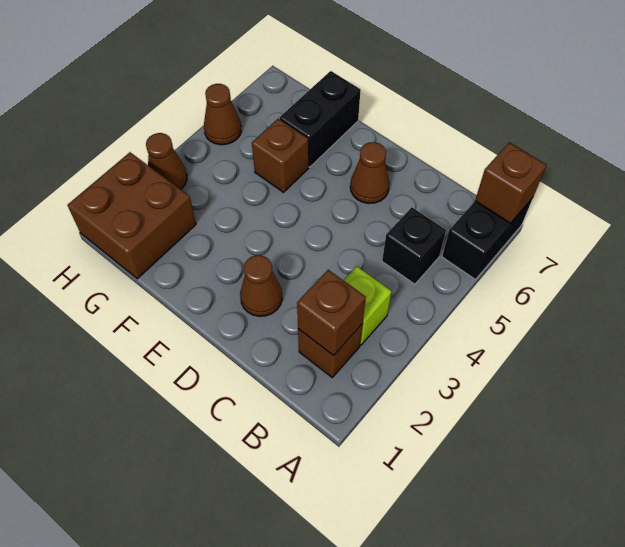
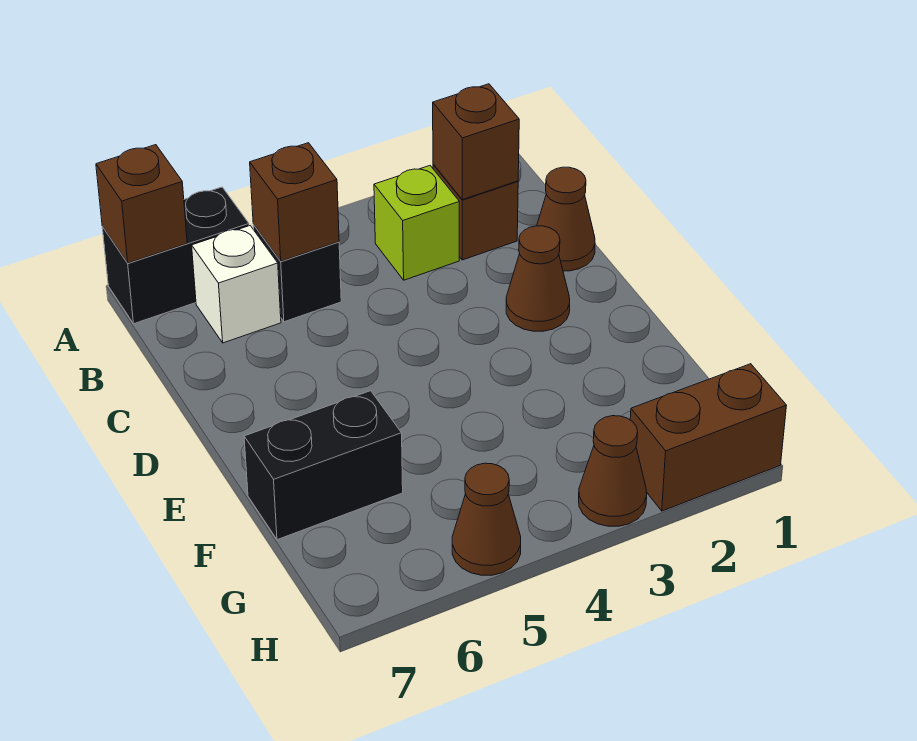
none -> white 1x1 brick [192,226,281,343]
brown 1x1 cone [350,142,389,203] -> brown 1x1 cone moved to [537,167,595,271]
brown 1x1 brick [252,119,309,192] -> brown 1x1 brick moved to [250,143,339,261]
brown 2x2 brick [68,152,196,279] -> brown 1x2 brick [630,364,787,511]

